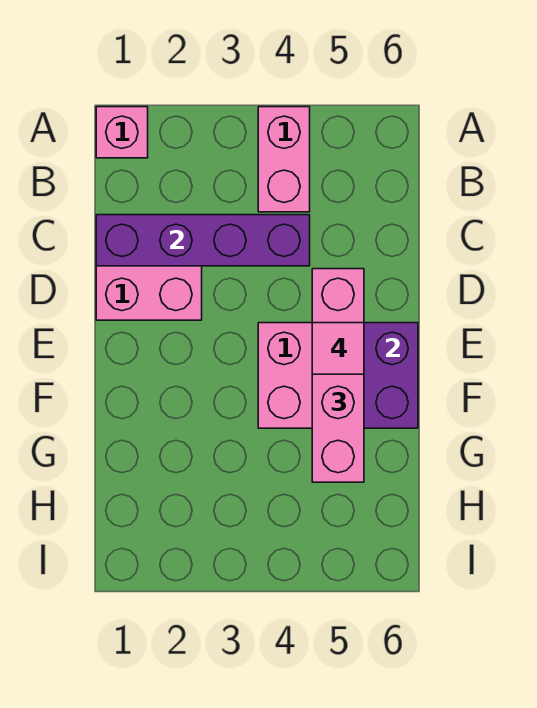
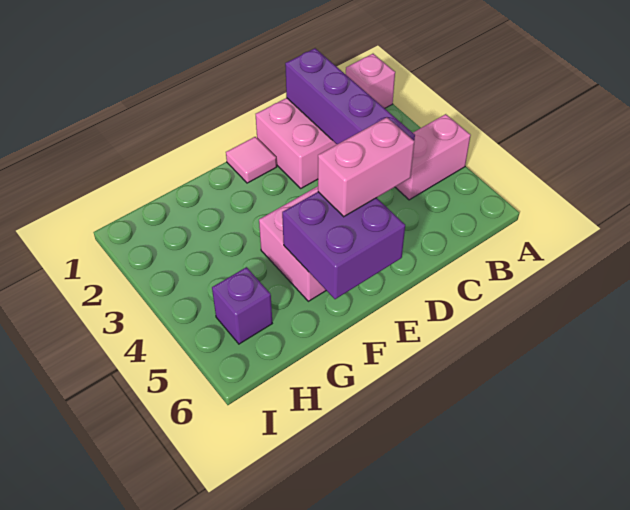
pink 1x4 brick [312,269,364,482] -> pink 1x2 brick [318,117,414,217]
pink 1x1 tile [312,323,364,374] -> pink 1x1 tile moved to [226,137,277,183]
none -> purple 1x1 brick [212,267,272,344]

